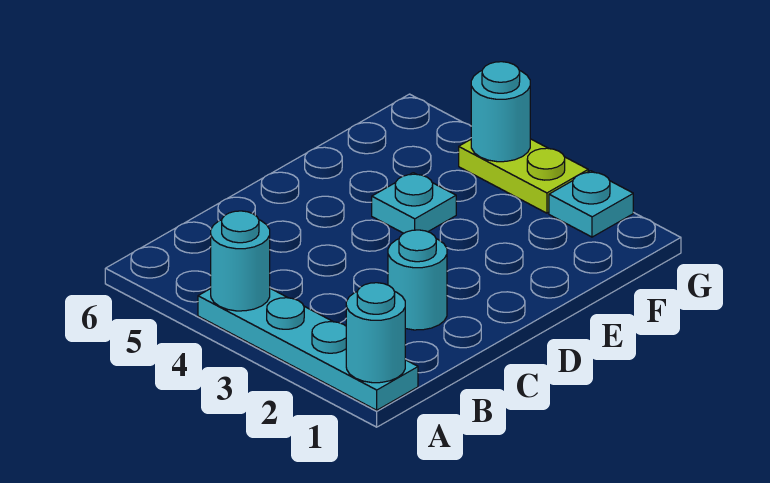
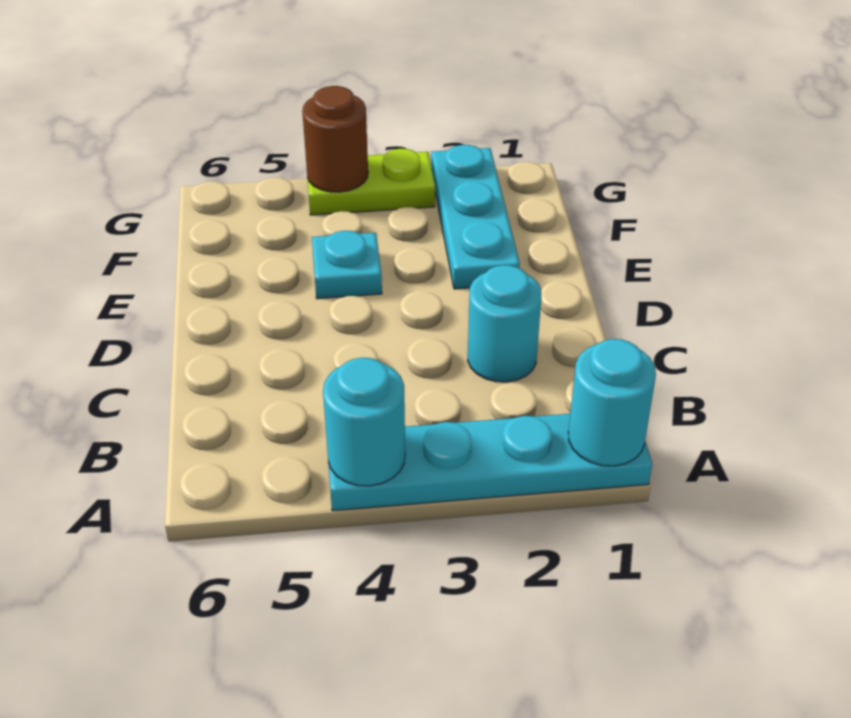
cyan 1x1 plate [549,171,633,237] -> cyan 1x3 plate [431,145,520,289]
cyan 1x1 round brick [471,62,530,162] -> brown 1x1 round brick [302,86,368,192]

